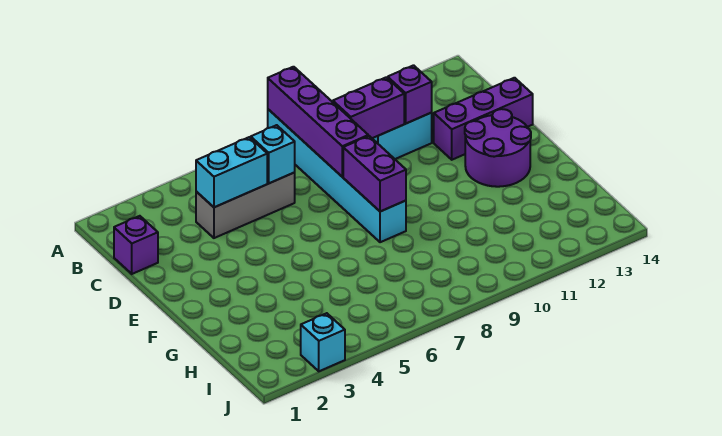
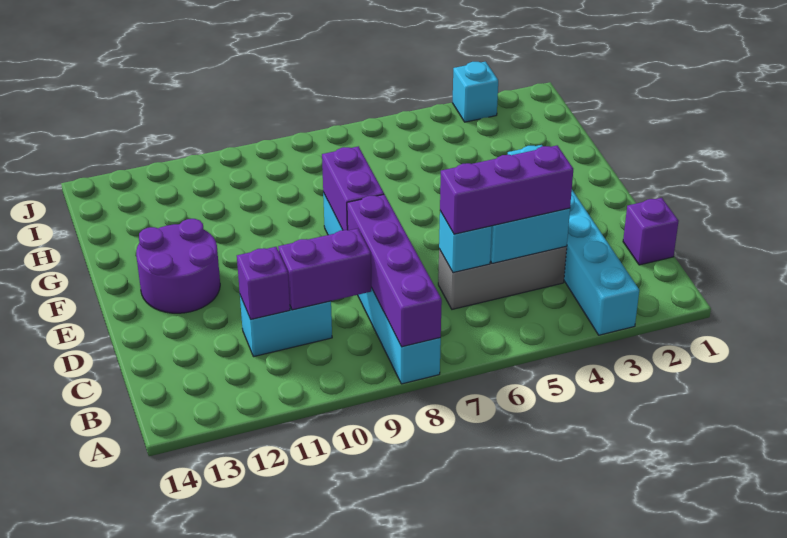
none -> cyan 1x6 brick [508,145,639,335]
purple 1x3 brick [434,78,533,160] -> purple 1x3 brick moved to [440,145,573,234]

